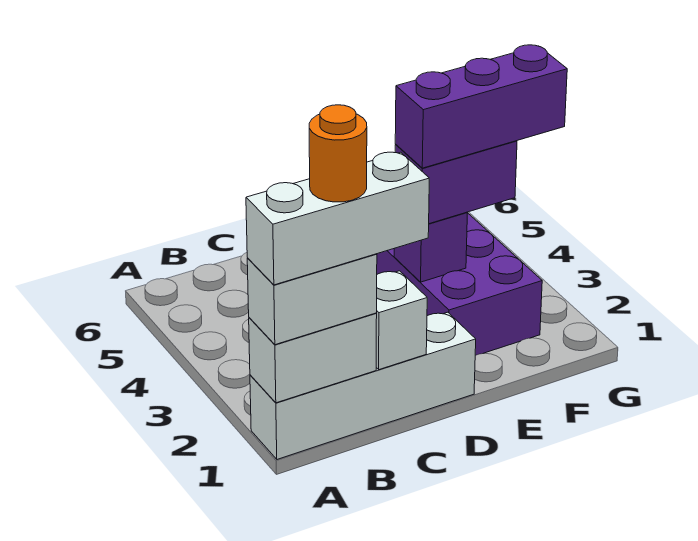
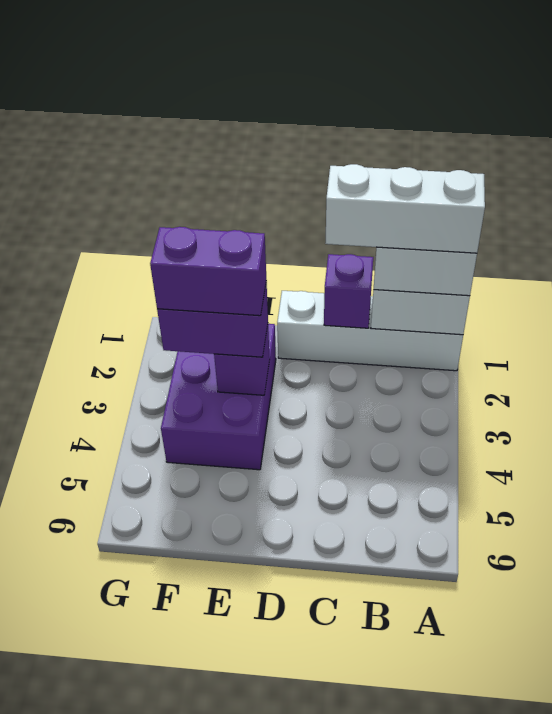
orange 1x1 round brick [309,105,367,202] -> none
white 1x1 brick [376,271,427,370] -> purple 1x1 brick [324,254,373,328]
purple 1x3 brick [395,45,567,168] -> purple 1x2 brick [150,227,266,316]

